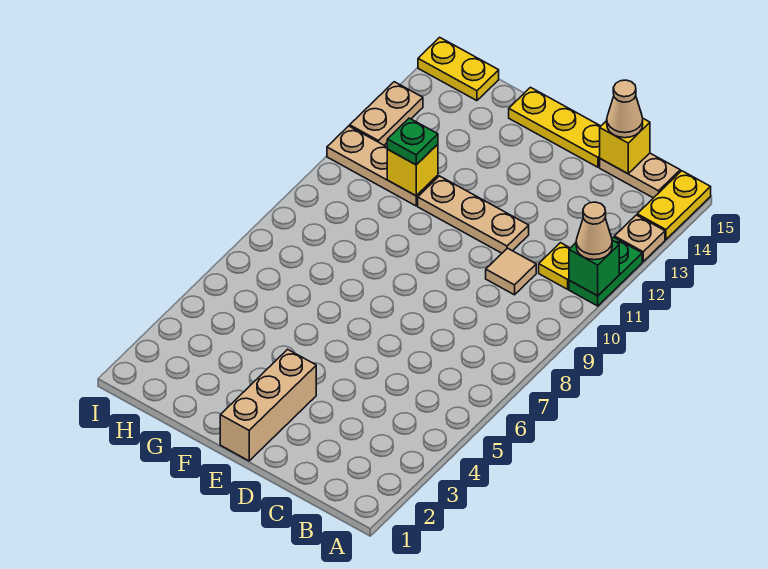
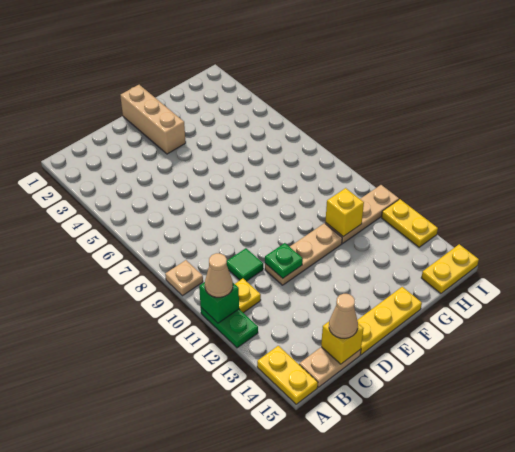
tan 1x1 plate [615,215,665,261] -> tan 1x1 plate moved to [165,260,203,296]
tan 1x1 tile [486,248,536,295] -> green 1x1 tile [227,248,263,281]
green 1x1 plate [387,118,438,165] -> green 1x1 plate moved to [265,243,303,278]
tan 1x2 plate [350,82,423,145] -> yellow 1x2 plate [382,199,438,247]

